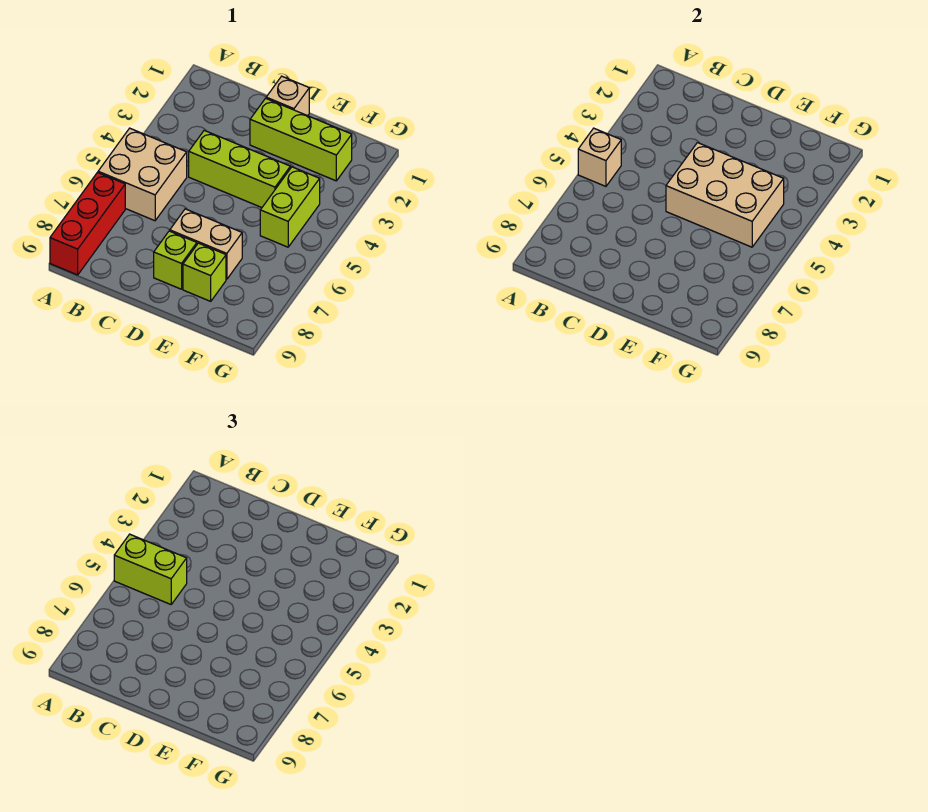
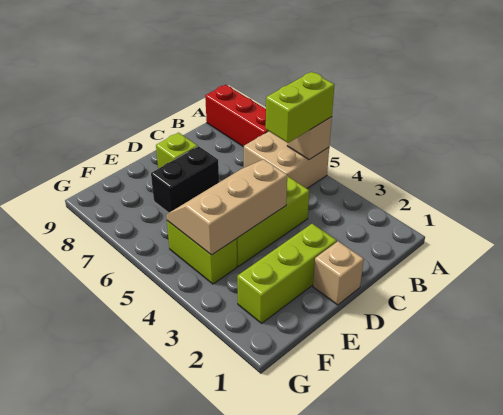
tan 2x3 brick [666,143,784,247] -> tan 2x3 slope [166,159,287,255]
tan 1x2 brick [170,209,242,279] -> black 1x2 brick [151,146,219,213]
lime 1x1 brick [183,243,226,301] -> none

